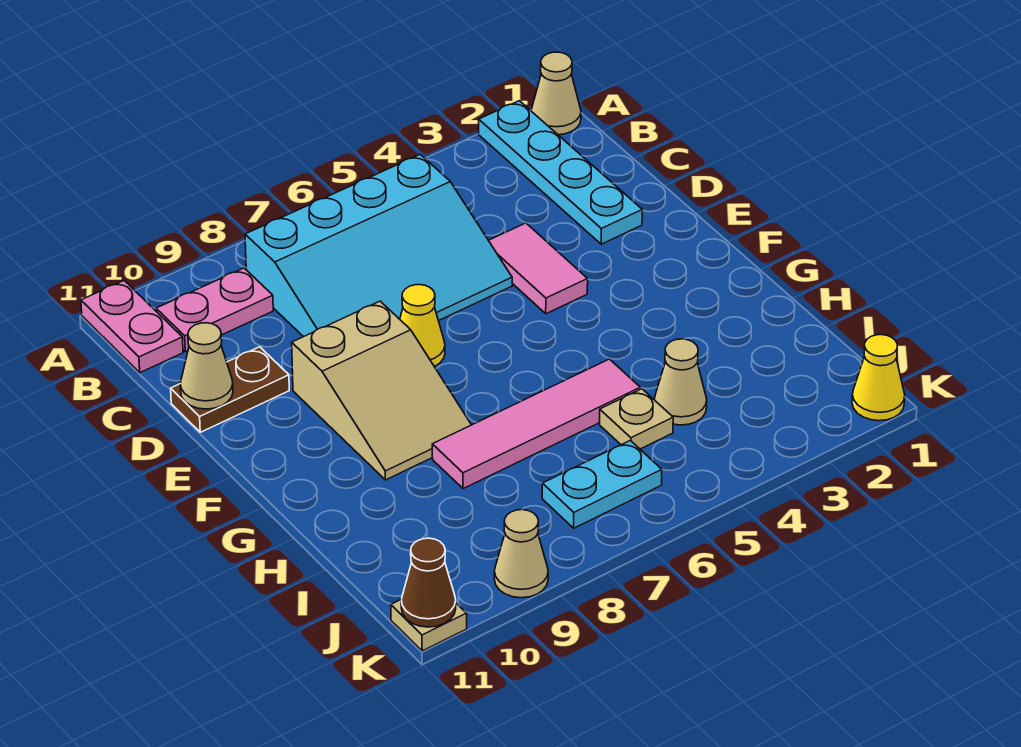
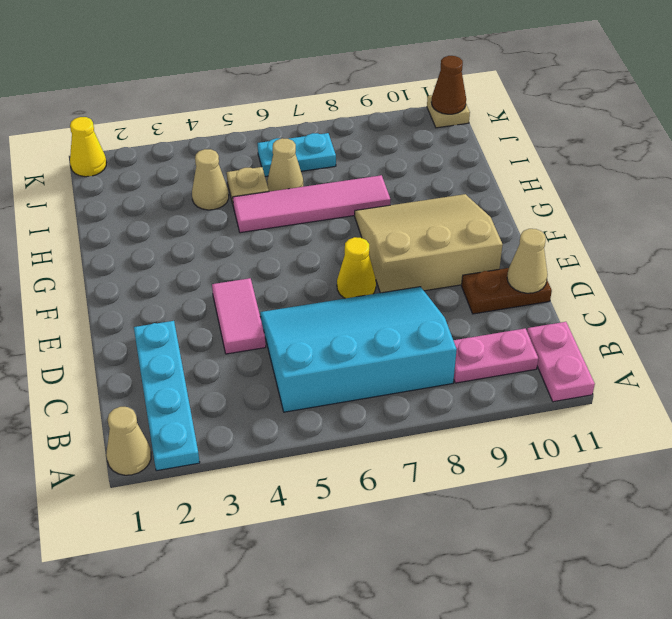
tan 2x3 slope [292,301,471,480] -> tan 3x3 slope [355,194,503,293]
tan 1x1 cone [494,510,548,598] -> tan 1x1 cone moved to [267,138,303,192]

